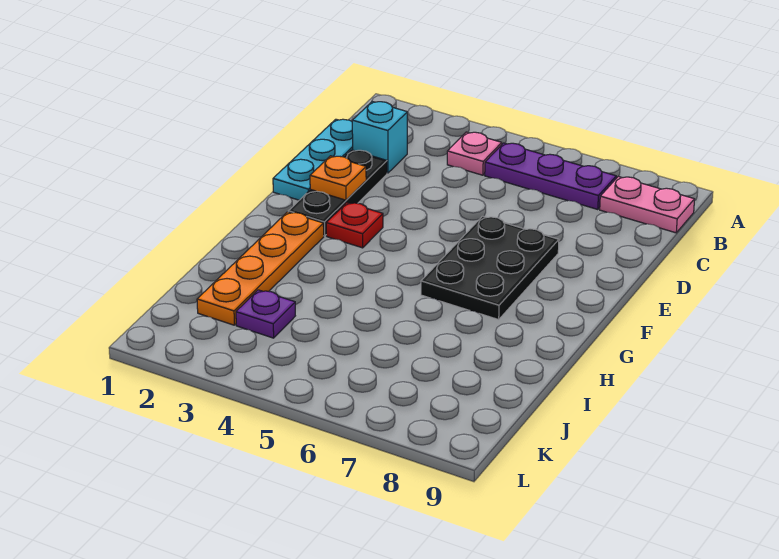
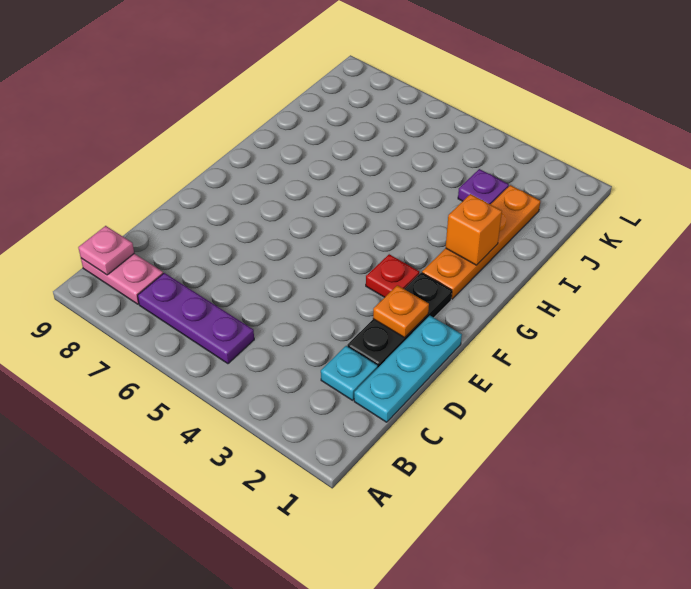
pink 1x1 plate [447,132,502,175] -> pink 1x1 plate moved to [78,226,134,275]
cyan 1x1 brick [352,102,407,173] -> cyan 1x1 plate [321,346,378,400]
black 2x3 plate [421,216,559,320] -> none
none -> orange 1x1 brick [446,194,502,265]

